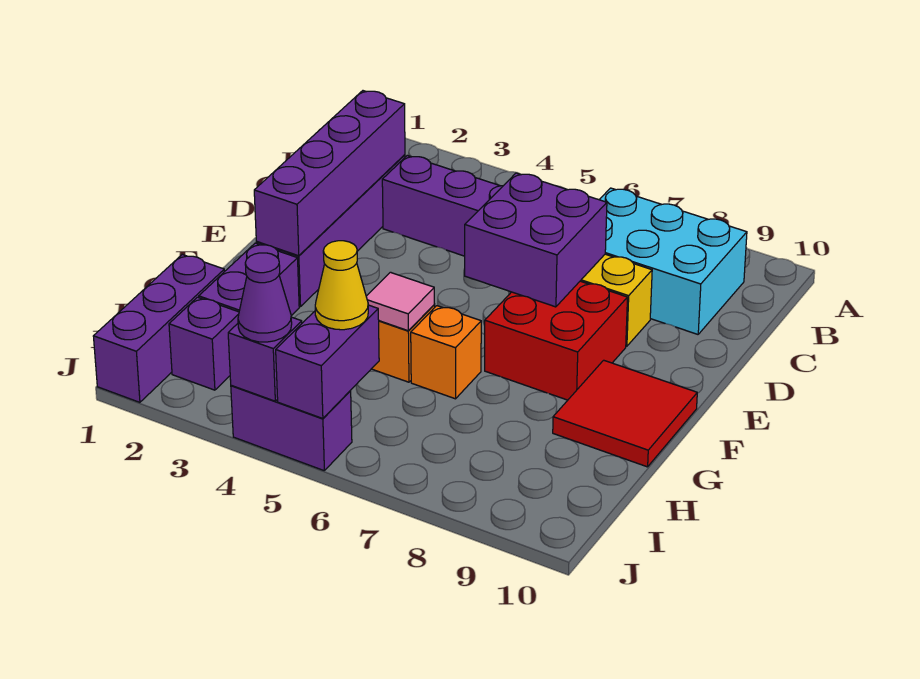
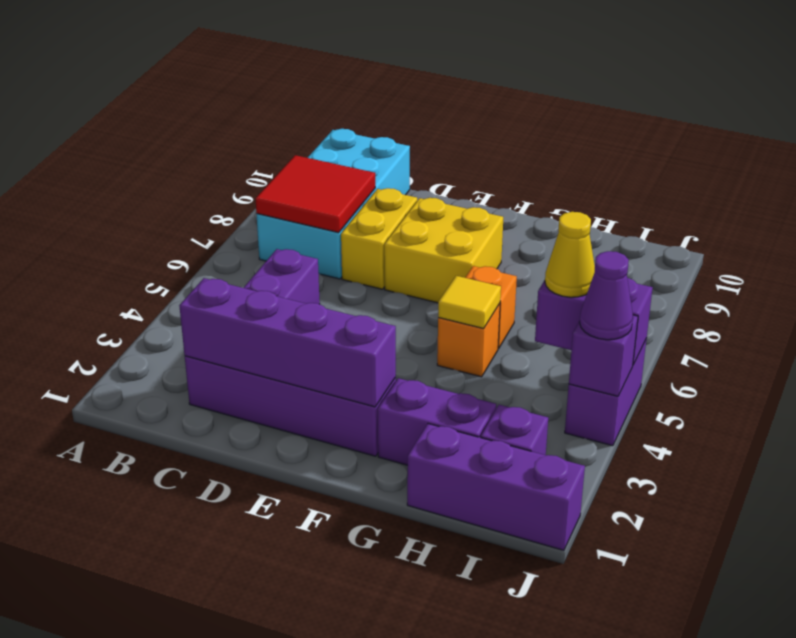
cyan 2x3 brick [599,188,747,334] -> cyan 2x4 brick [256,129,410,279]
purple 2x2 brick [465,173,607,307] -> none
red 2x2 brick [485,281,628,400] -> yellow 2x2 brick [384,198,503,303]
red 2x2 tile [553,360,697,467] -> red 2x2 tile moved to [255,155,375,233]
pink 1x1 tile [366,272,434,331] -> yellow 1x1 tile [438,276,501,329]

